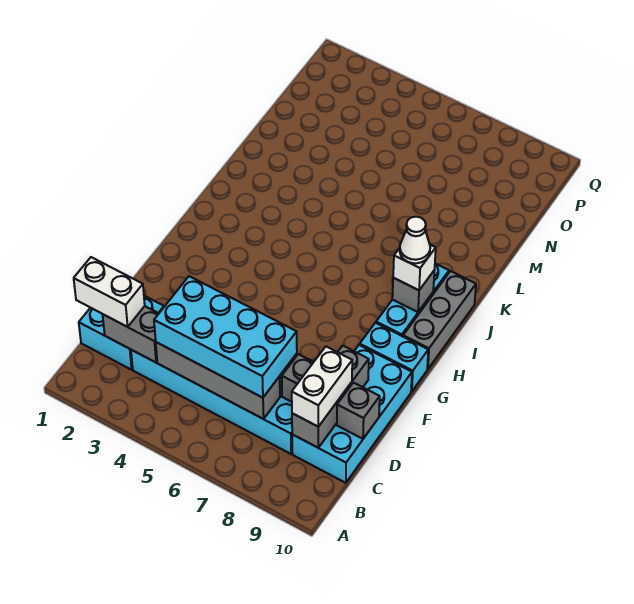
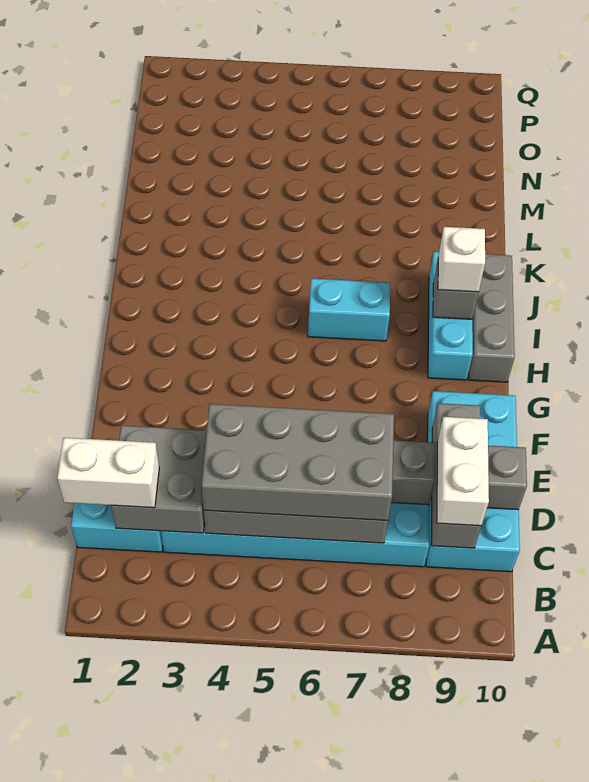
grey 1x2 brick [103,306,159,362] -> grey 2x2 brick [111,425,207,533]
cyan 2x4 brick [154,276,297,398] -> grey 2x4 brick [201,404,394,521]
cyan 1x2 brick [360,323,428,391] -> cyan 1x2 brick moved to [308,278,390,341]
white 1x1 cone [400,217,430,263] -> none

